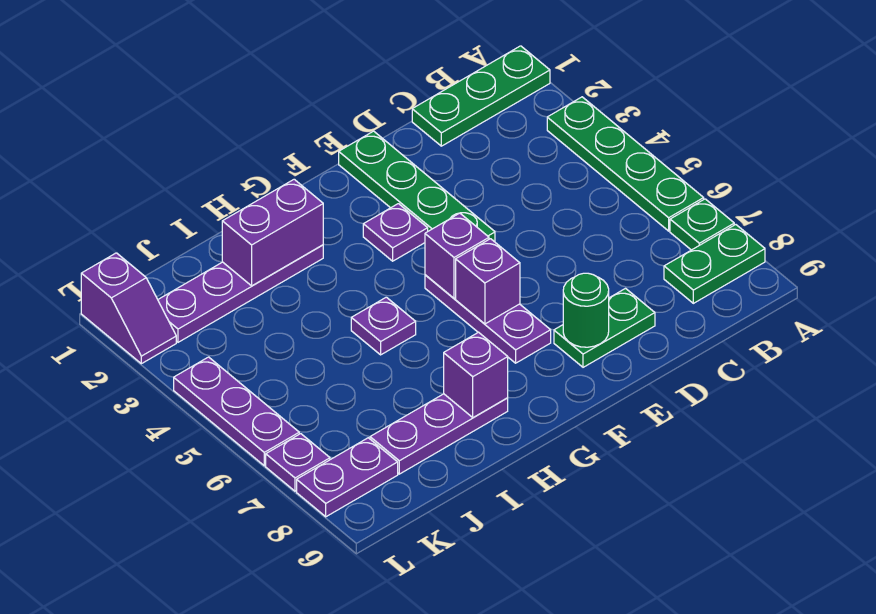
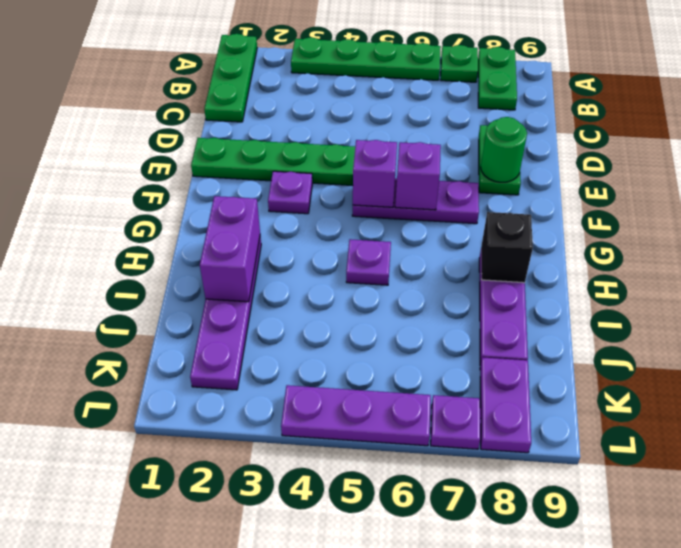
purple 1x1 brick [444,332,508,417] -> black 1x1 brick [481,212,533,283]
purple 1x2 slope [81,253,176,364] -> none

